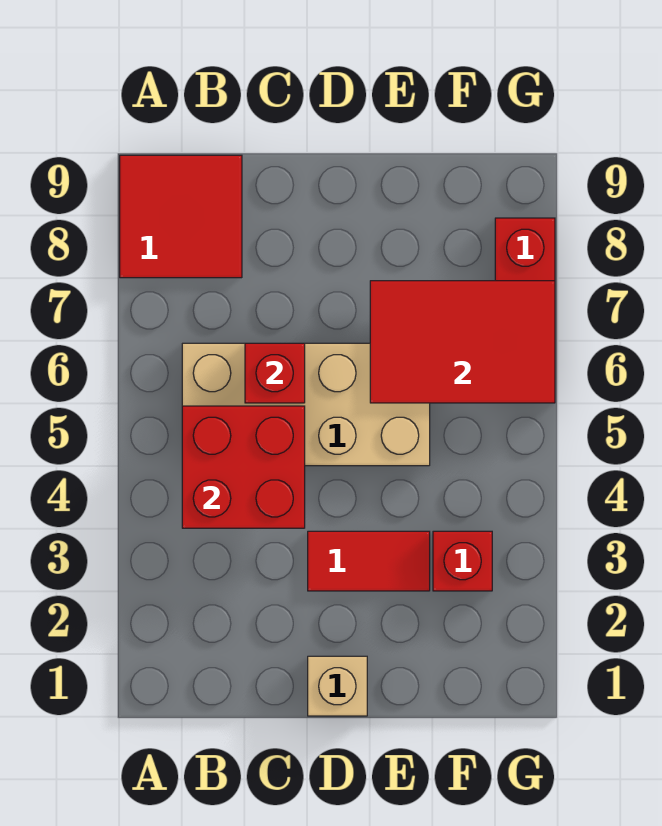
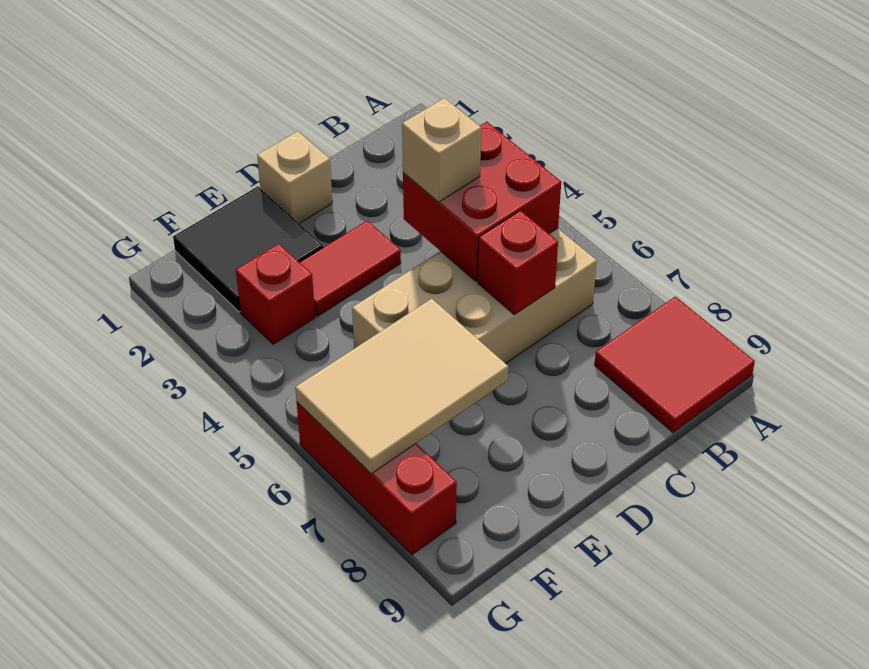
none -> tan 1x1 brick [402,98,481,202]
none -> black 2x2 tile [173,186,323,312]
red 2x3 tile [370,281,555,403] -> tan 2x3 tile [295,299,508,474]

